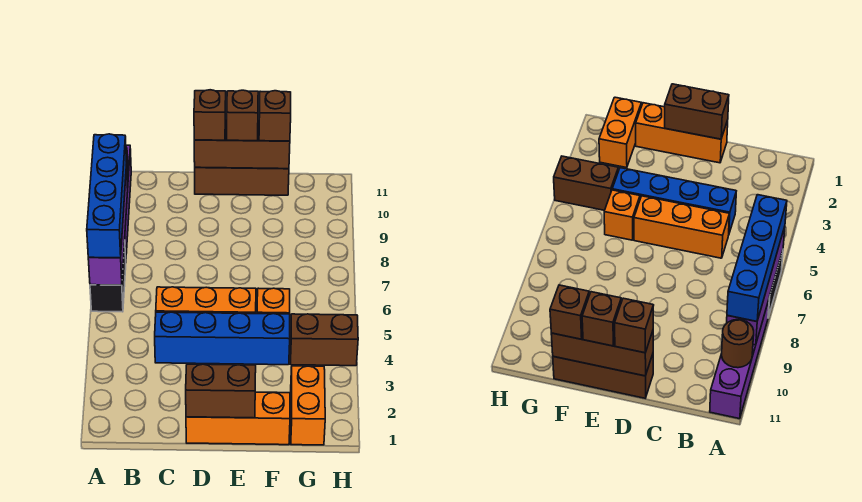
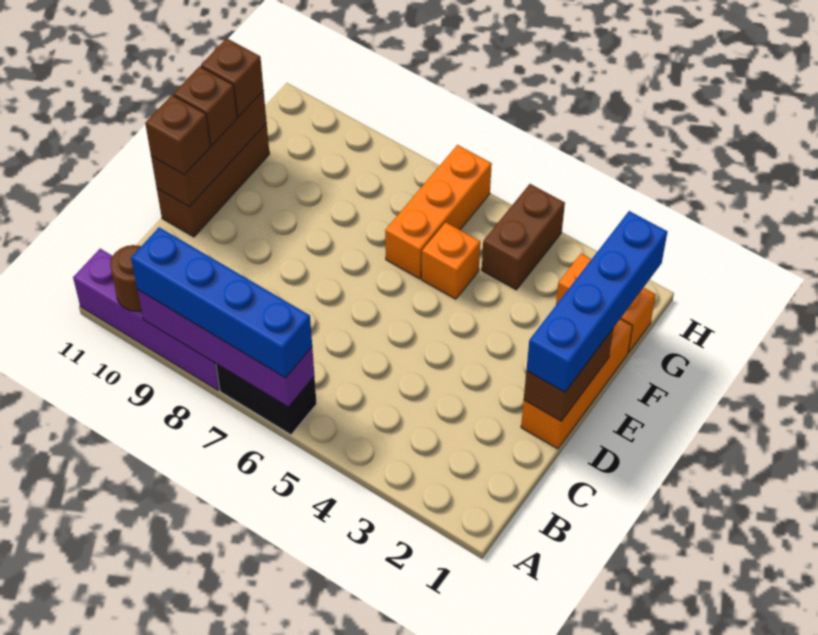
blue 1x4 brick [155,312,290,365] -> blue 1x4 brick moved to [526,211,668,392]
orange 1x3 brick [156,287,256,314] -> orange 1x3 brick moved to [385,145,492,279]

